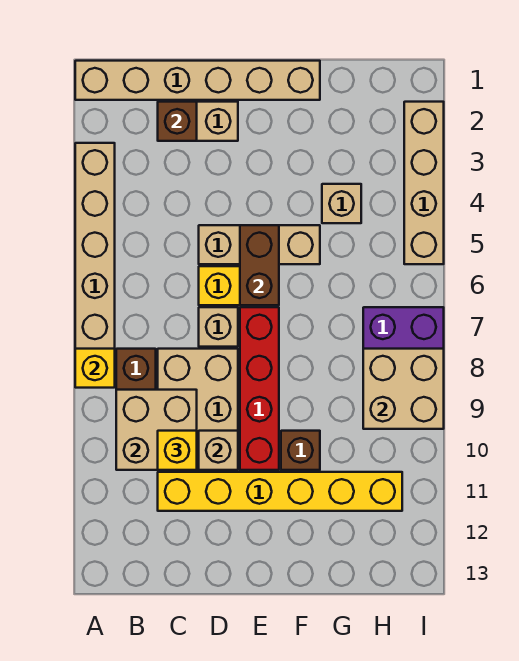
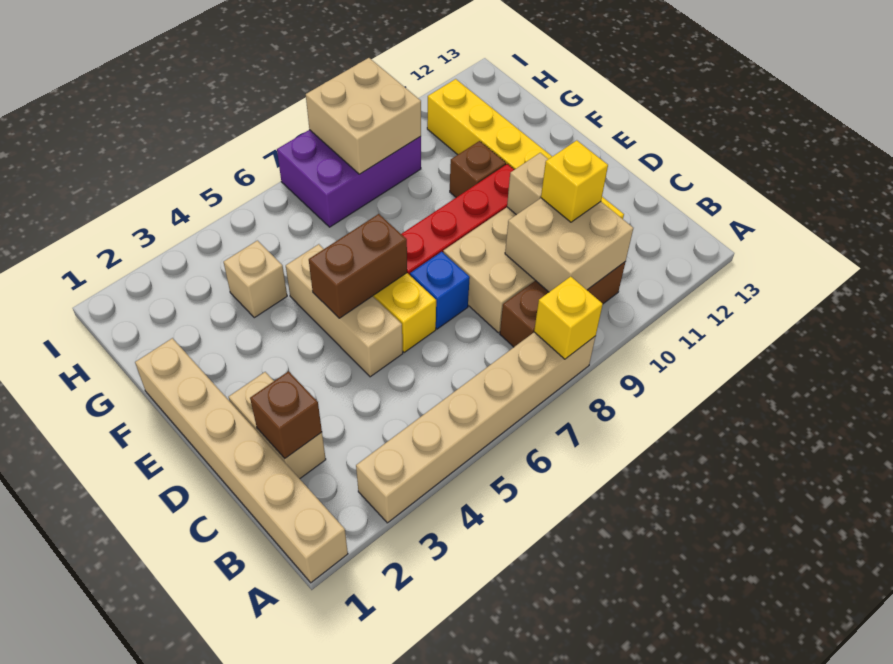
tan 1x1 brick [199,307,238,347] -> blue 1x1 brick [410,252,470,329]
tan 1x4 brick [404,102,444,264] -> none

